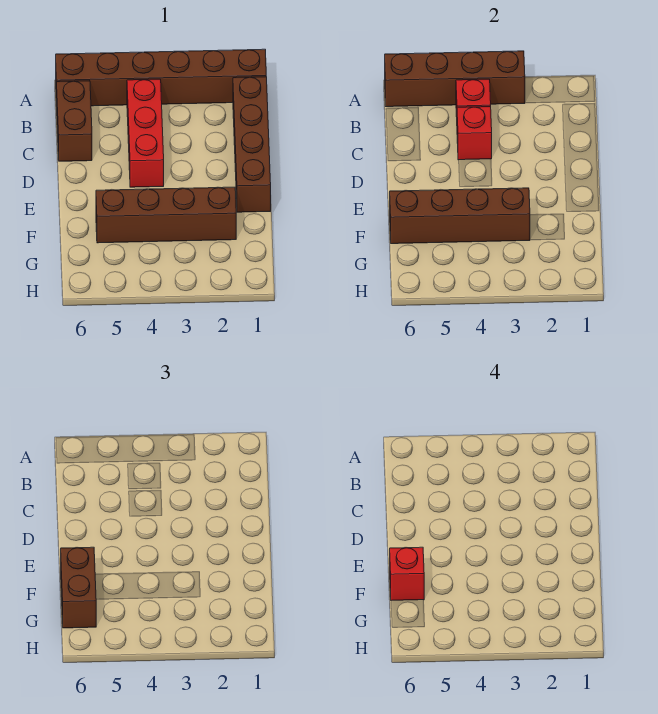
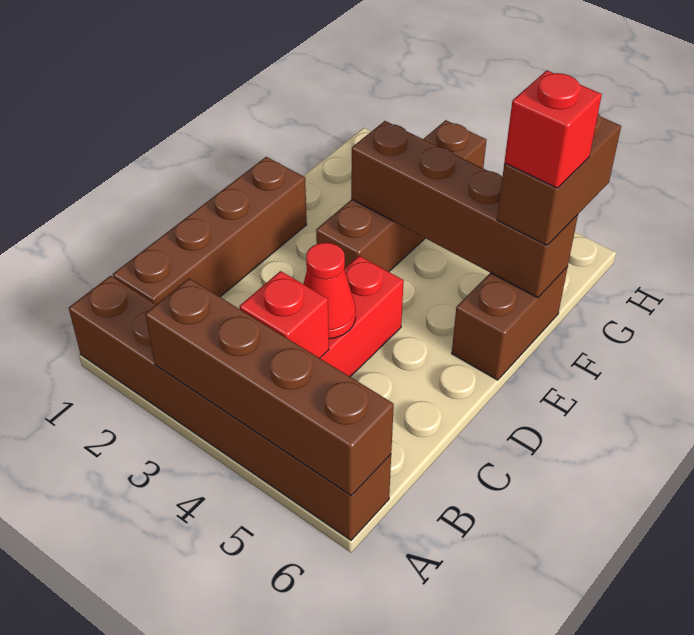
brown 1x2 brick [57,81,92,161] -> brown 1x2 brick moved to [452,267,568,380]
red 1x1 brick [457,107,492,160] -> red 1x1 cone [303,243,356,339]
brown 1x4 brick [96,187,236,243] -> brown 1x4 brick turned to [316,120,486,272]

